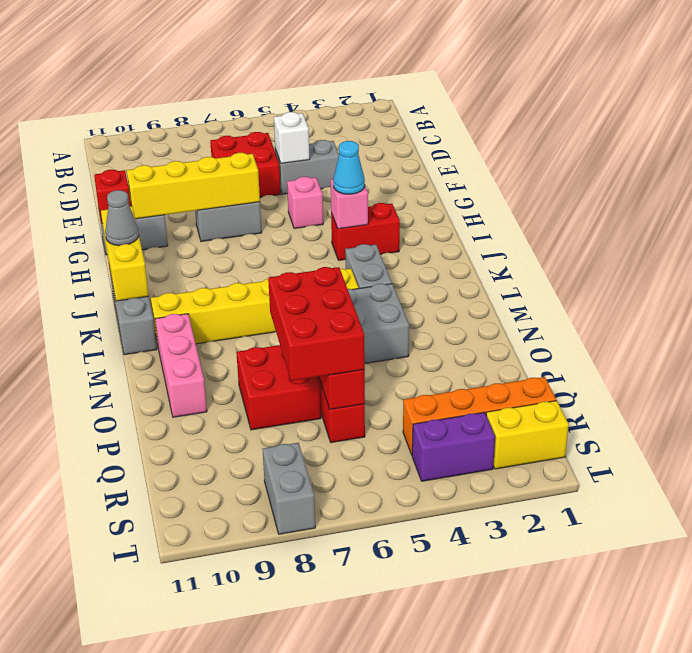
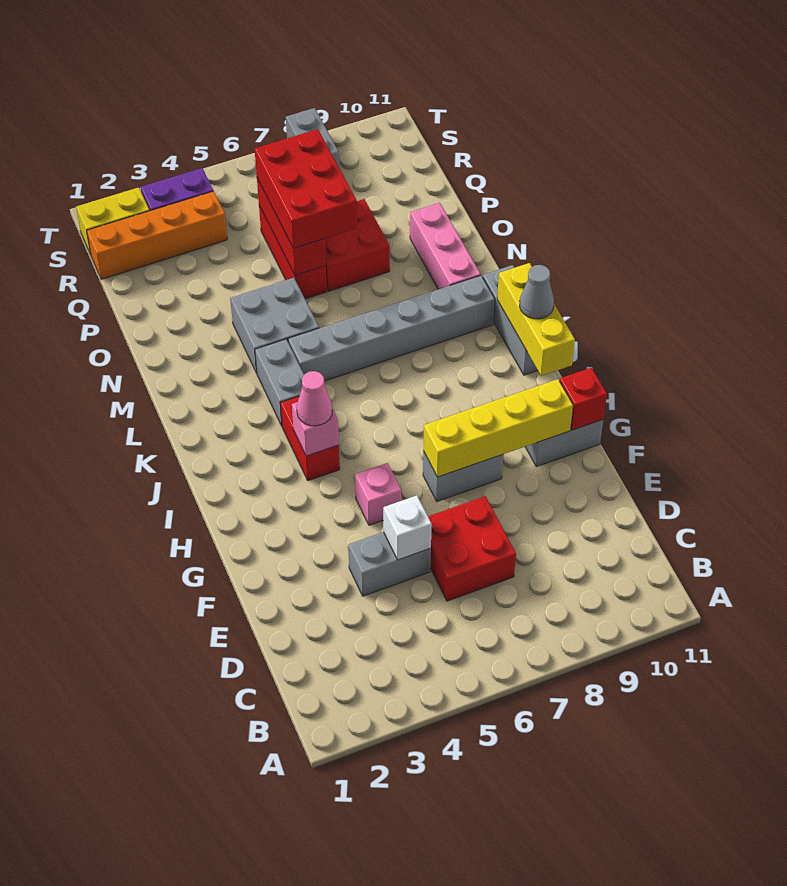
red 1x2 brick [331,203,400,260] -> red 1x2 brick turned to [280,396,340,481]
cyan 1x1 cone [333,141,365,194] -> pink 1x1 cone [297,371,332,426]
yellow 1x6 brick [151,269,359,345] -> grey 1x6 brick [288,276,495,381]

